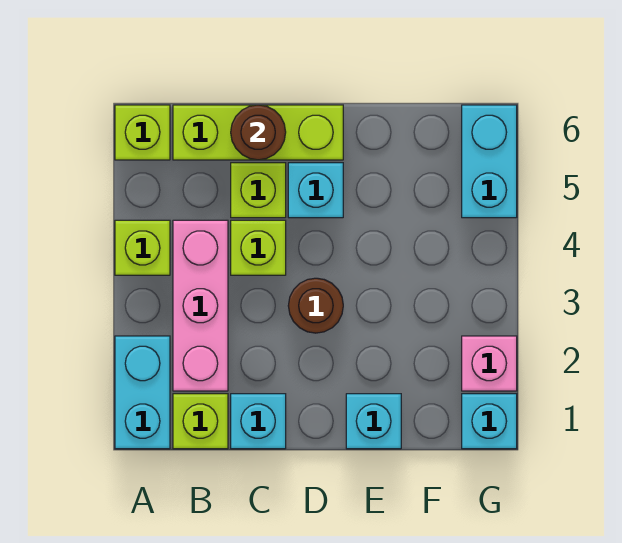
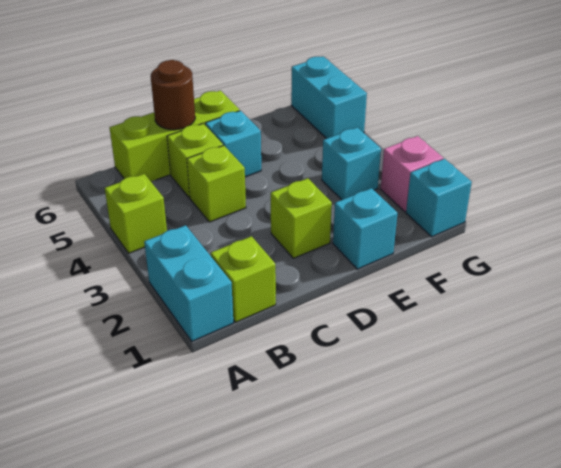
lime 1x1 brick [115,105,170,160] -> lime 1x1 brick moved to [271,178,332,258]
pink 1x3 brick [173,220,228,391] -> none
cyan 1x1 brick [231,394,286,449] -> cyan 1x1 brick moved to [322,127,381,200]
brown 1x1 round brick [288,278,343,333] -> none

